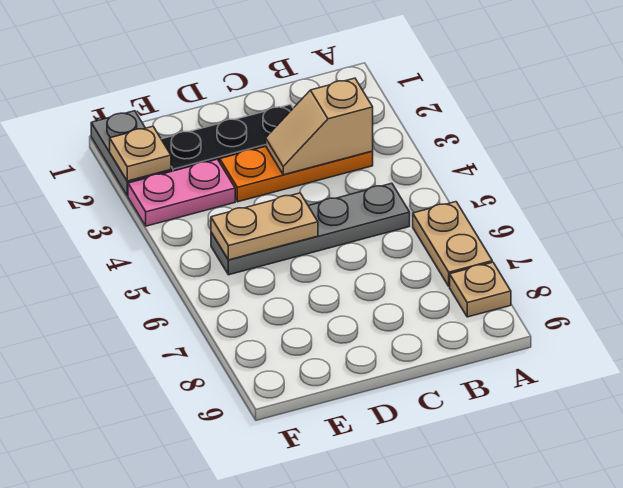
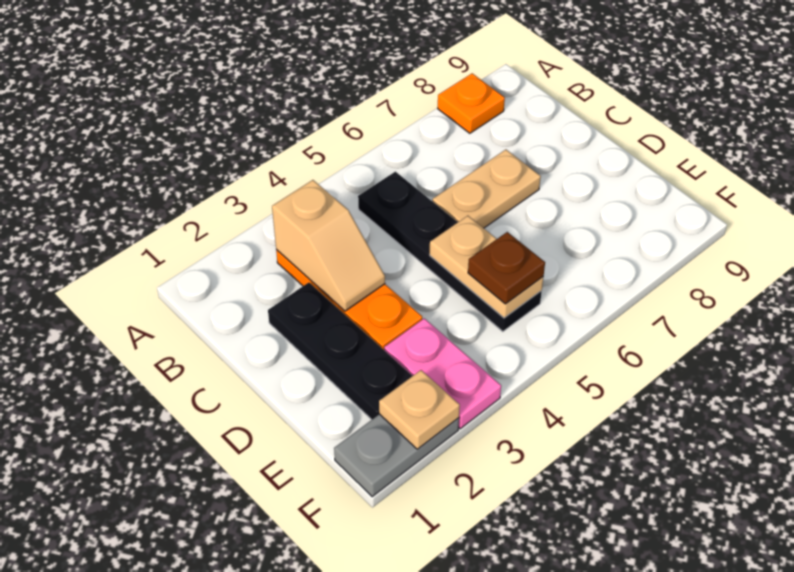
tan 1x2 plate [413,202,492,287] -> tan 1x2 plate moved to [432,150,541,228]
tan 1x1 plate [450,262,511,317] -> orange 1x1 plate [438,73,505,133]
grey 1x4 plate [211,183,410,275] -> black 1x4 plate [358,172,542,331]
none -> brown 1x1 plate [468,232,545,304]

